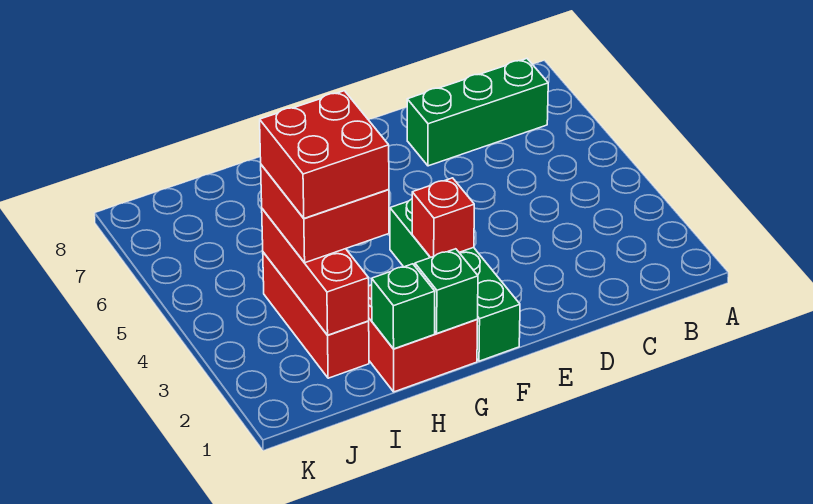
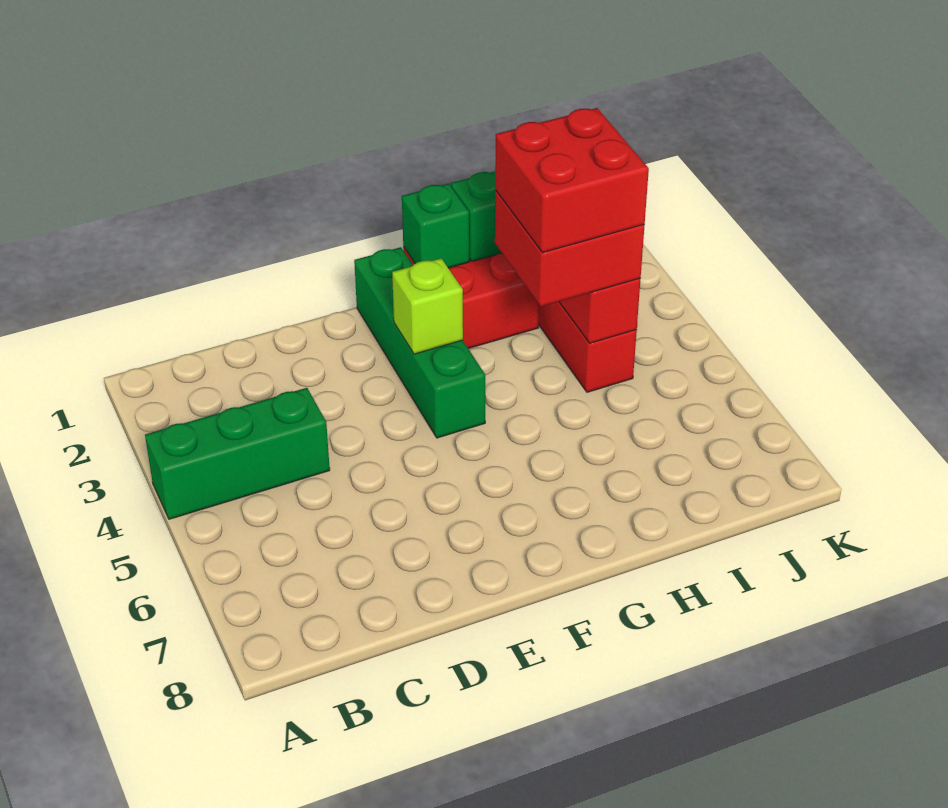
green 1x3 brick [407,59,548,166] -> green 1x3 brick moved to [145,388,330,519]
red 1x1 brick [412,178,474,257] -> lime 1x1 brick [392,258,463,354]

